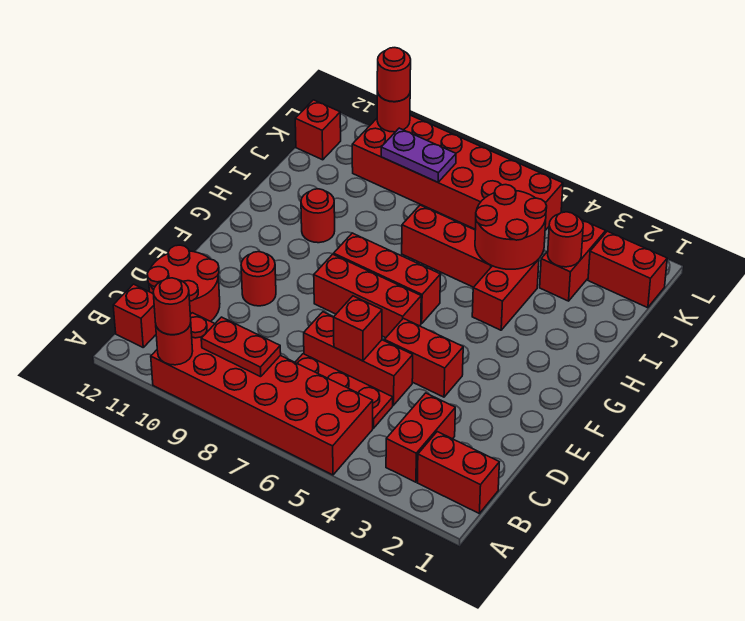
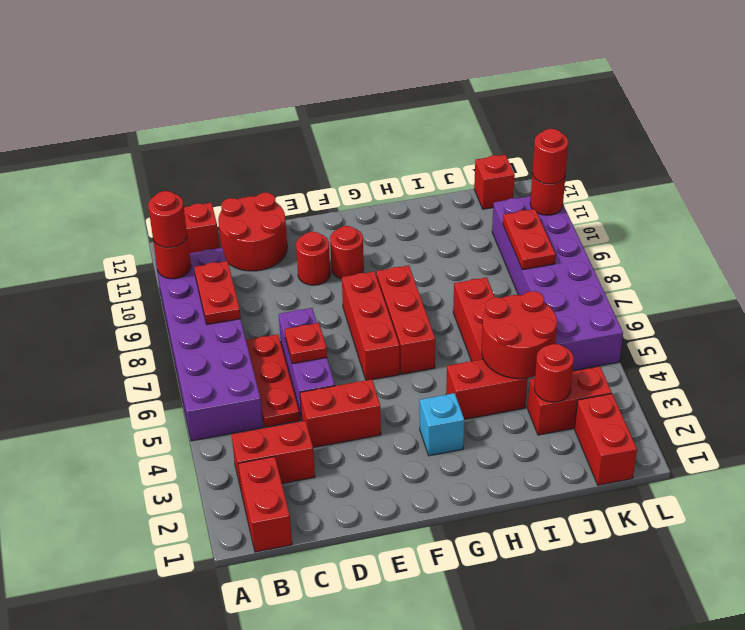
red 2x6 brick [151,313,373,475] -> purple 2x6 brick [155,248,263,441]
red 1x3 brick [304,312,413,405] -> purple 1x3 brick [279,308,335,419]
red 1x1 brick [333,296,382,361] -> red 1x1 plate [285,323,327,364]
red 1x2 brick [384,318,463,397] -> red 1x2 brick turned to [300,379,381,448]
none -> cyan 1x1 brick [420,393,464,456]
red 1x1 round brick [301,189,335,243] -> red 1x1 round brick moved to [330,226,364,279]
red 2x6 brick [352,115,563,230] -> purple 2x6 brick [492,196,623,371]
purple 1x2 plate [381,128,456,182] -> red 1x2 plate [503,209,556,270]

